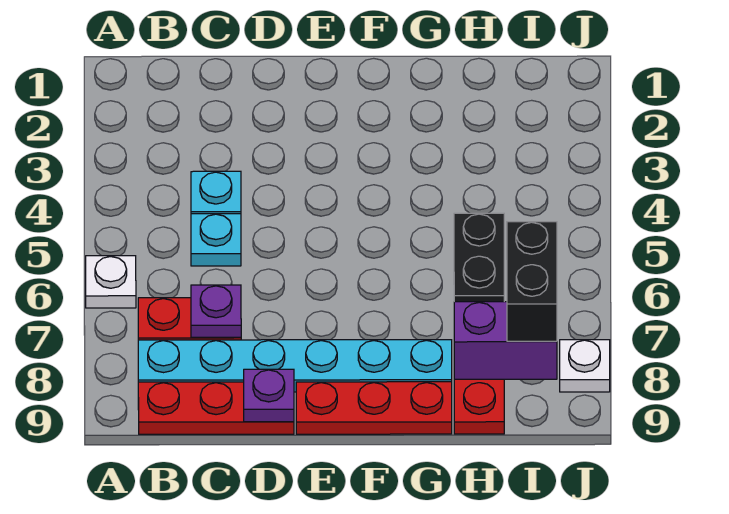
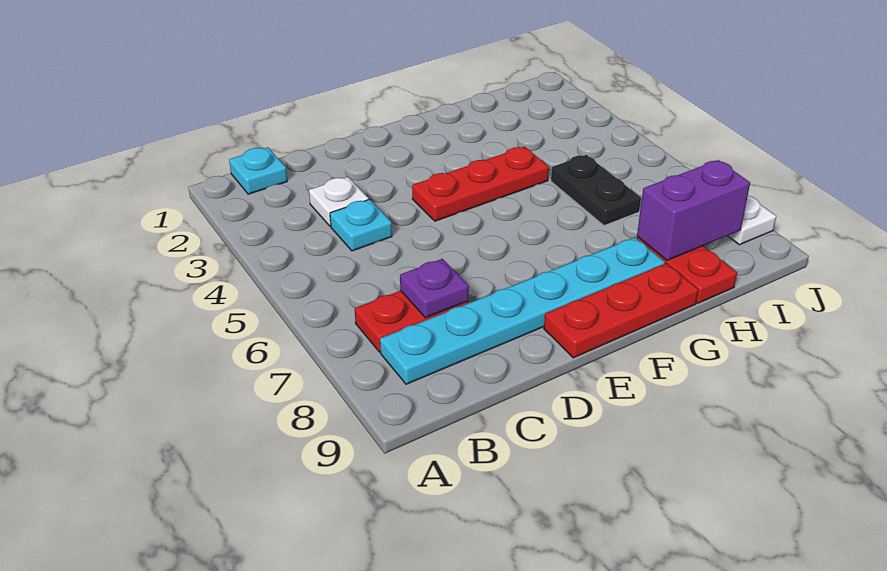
white 1x1 plate [86,256,136,308] -> white 1x1 plate moved to [309,177,369,226]
red 1x3 plate [138,382,294,434] -> red 1x3 plate moved to [412,147,549,221]
cyan 1x1 plate [191,214,241,266] -> cyan 1x1 plate moved to [229,147,287,194]
purple 1x1 plate [244,369,294,422] -> none
black 1x2 brick [507,222,557,341] -> none

